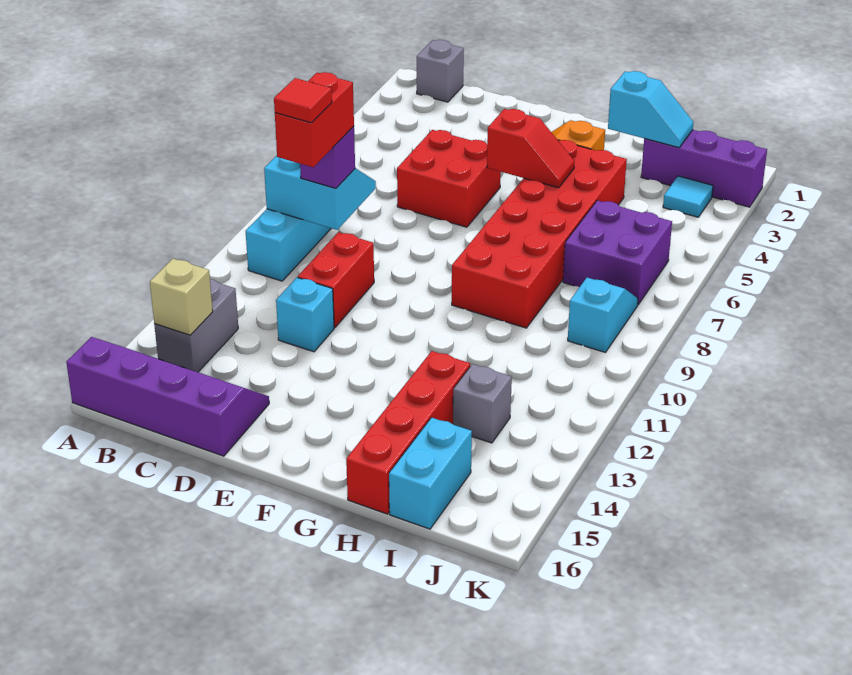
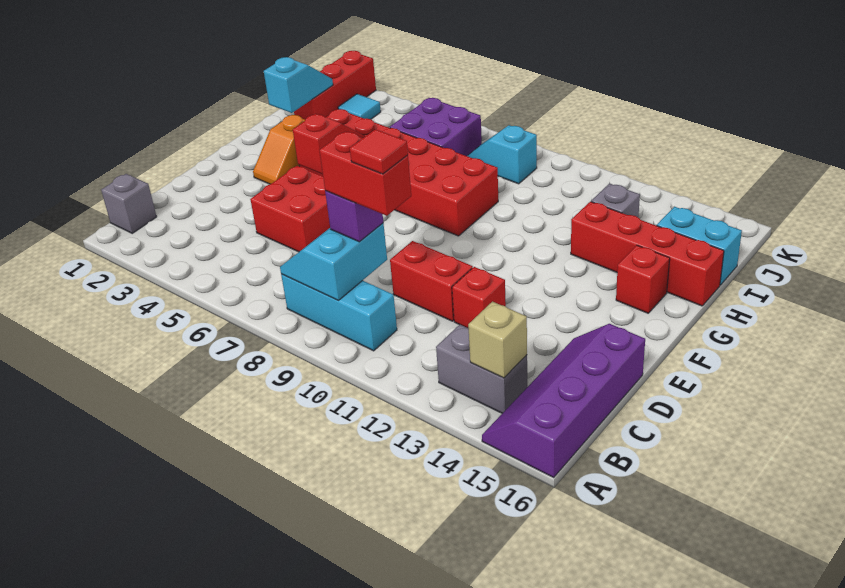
cyan 1x1 brick [276,277,334,352] -> red 1x1 brick [452,267,506,328]
none -> red 1x1 brick [616,245,670,313]
purple 1x3 brick [641,130,767,207] -> red 1x3 brick [294,51,376,119]

